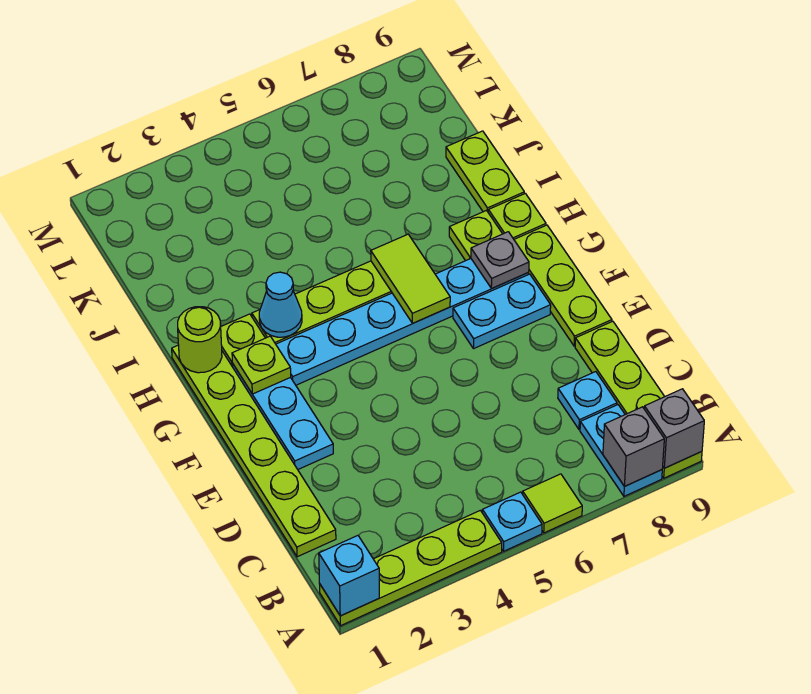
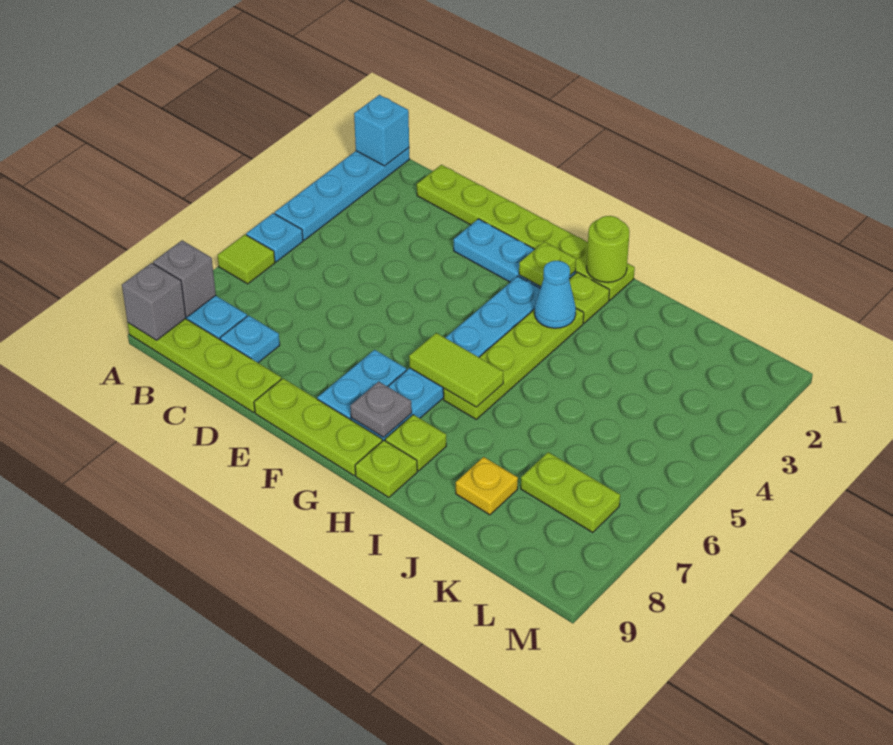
lime 1x4 plate [320,510,502,626] -> cyan 1x4 plate [275,148,410,240]
lime 1x2 plate [446,131,524,212] -> lime 1x2 plate moved to [521,452,620,532]
none -> yellow 1x1 plate [456,457,518,515]

